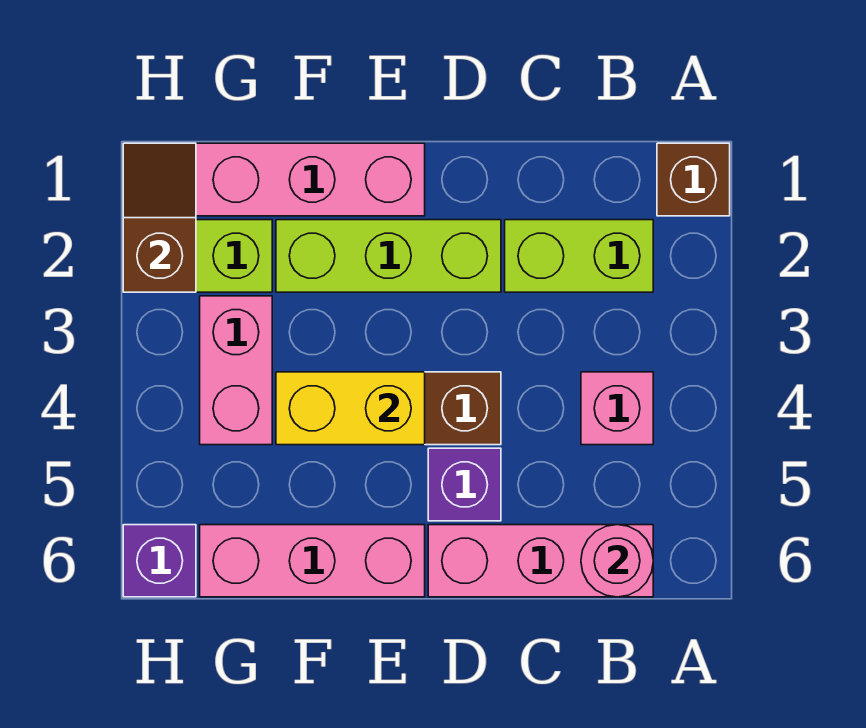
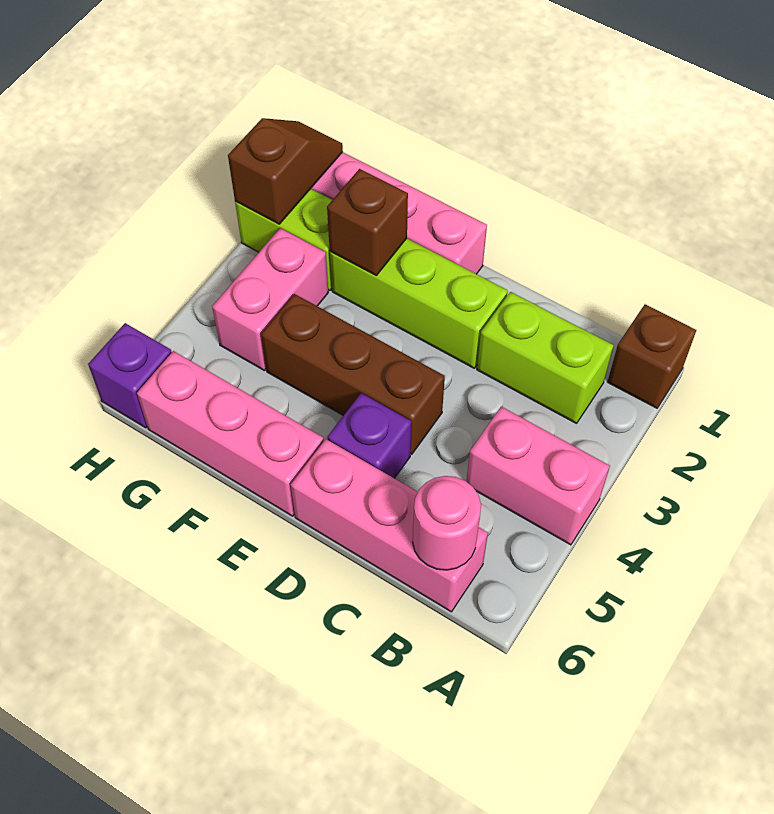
pink 1x1 brick [581,372,653,445] -> pink 1x2 brick [466,406,610,545]
yellow 1x2 brick [276,372,425,445] -> none
none -> brown 1x1 brick [327,169,408,276]

